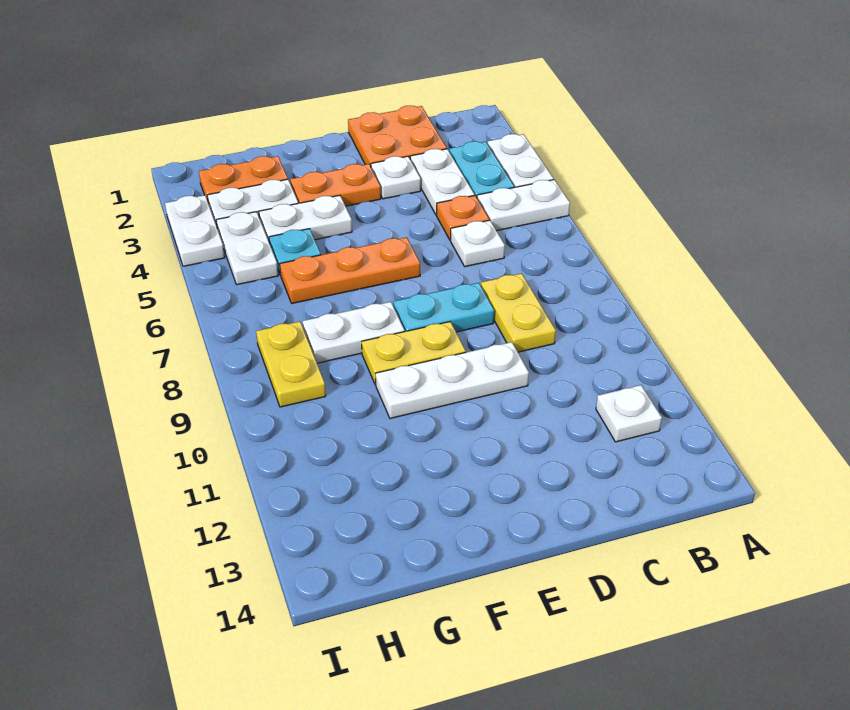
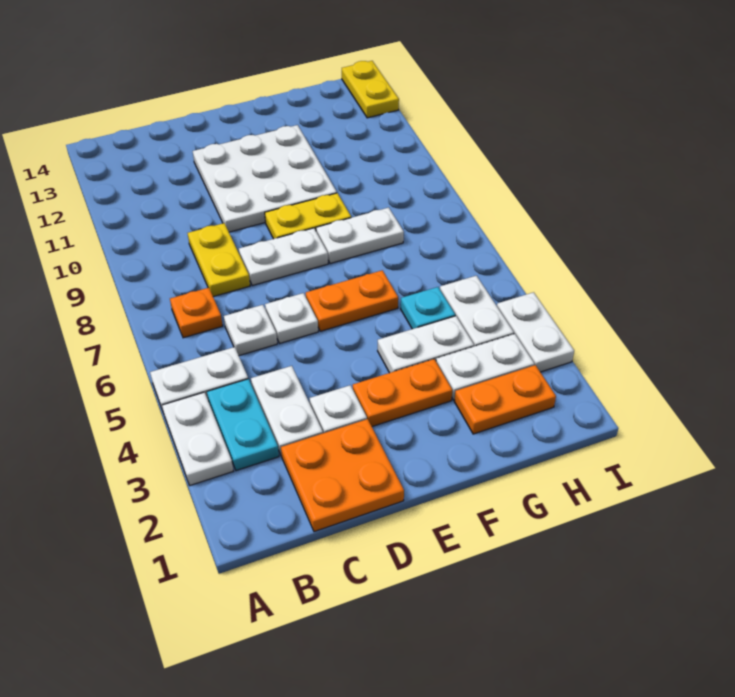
white 1x1 plate [596,385,662,442] -> white 1x1 plate moved to [265,293,318,343]
orange 1x1 plate [437,195,489,240] -> orange 1x1 plate moved to [170,288,223,338]
cyan 1x2 plate [393,283,494,332] -> white 1x2 plate [239,228,328,286]
white 1x3 plate [376,342,529,418] -> white 3x3 plate [193,125,337,232]
orange 1x3 plate [280,237,420,303] -> orange 1x2 plate [306,270,398,331]
yellow 1x2 plate [256,321,326,407] -> yellow 1x2 plate moved to [342,61,399,118]

